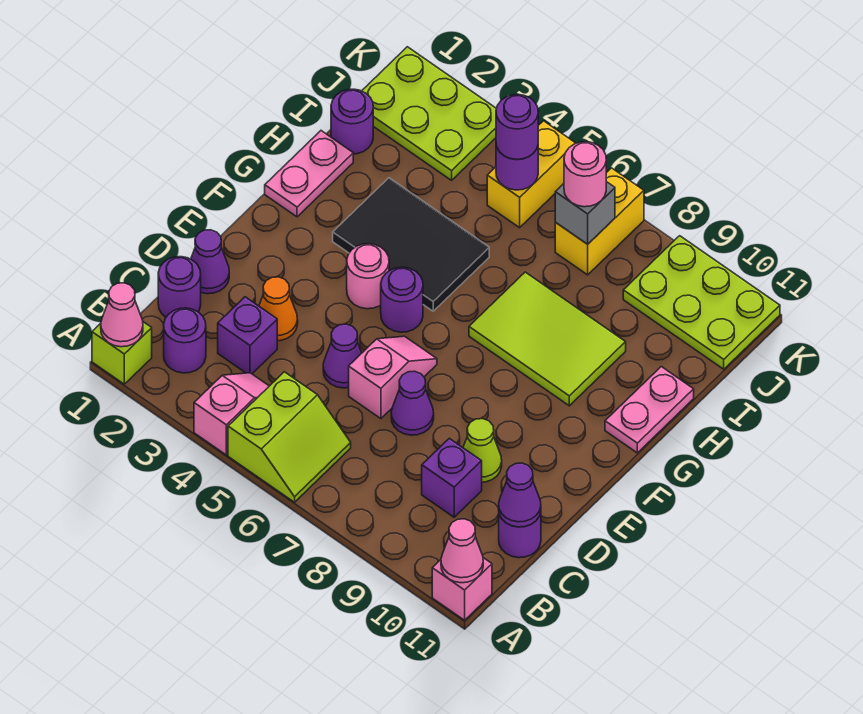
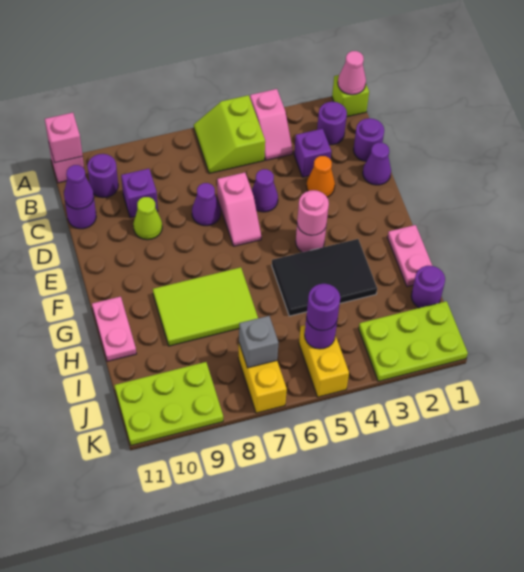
pink 1x1 cone [441,519,483,583] -> pink 1x1 brick [45,113,83,163]
purple 1x1 round brick [381,267,423,332] -> purple 1x1 round brick moved to [87,154,118,198]
pink 1x1 round brick [564,142,606,207] -> pink 1x1 round brick moved to [297,190,329,235]

